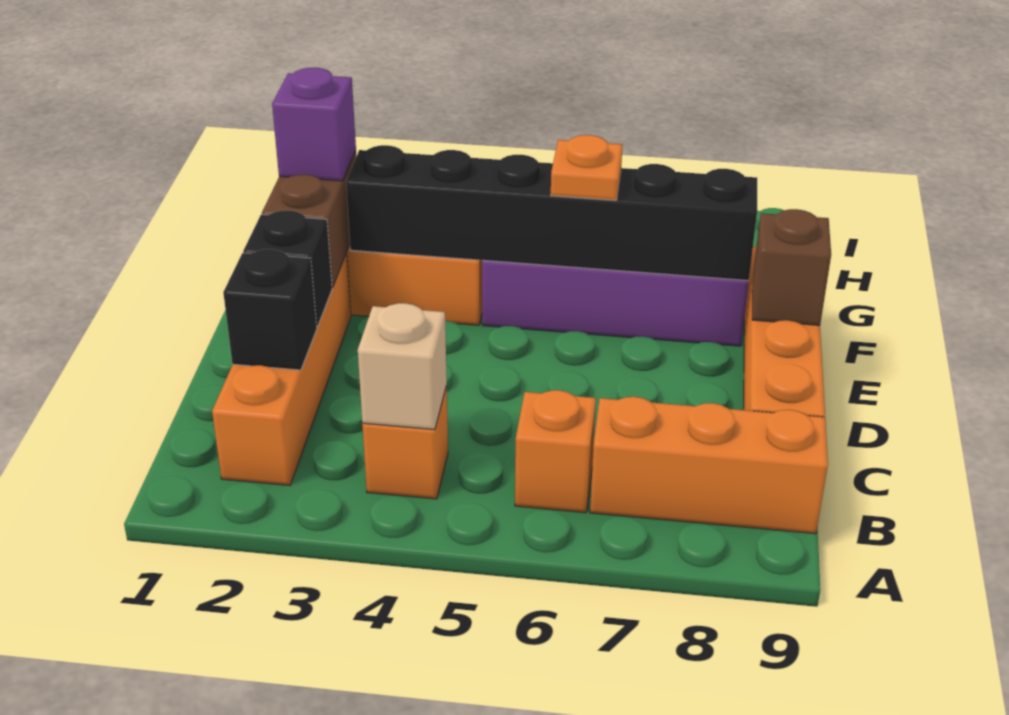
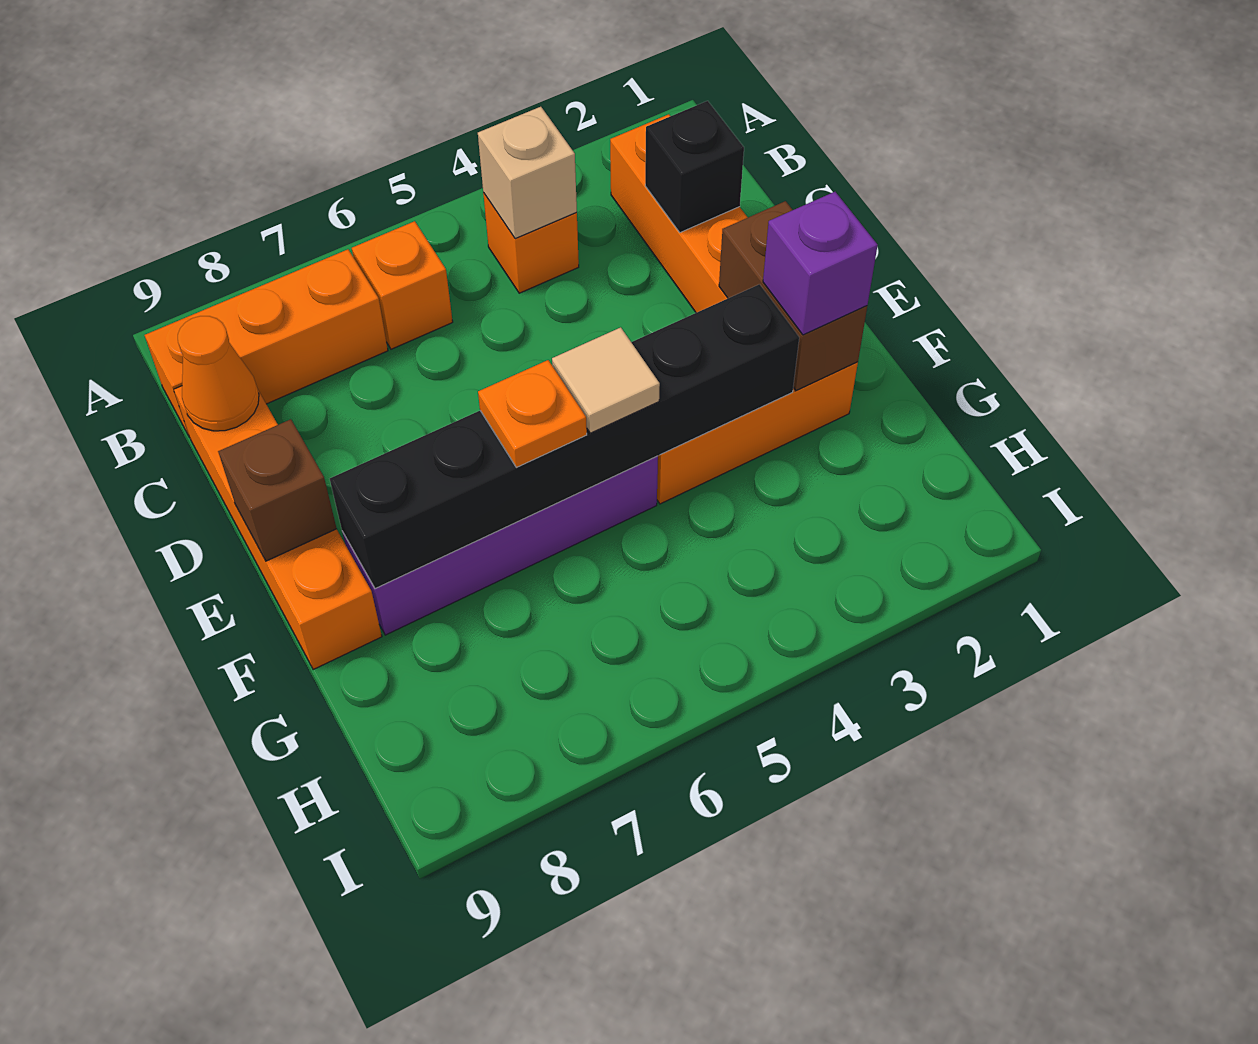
none -> orange 1x1 cone [178,316,259,431]
black 1x1 brick [243,211,332,327] -> none
none -> tan 1x1 tile [552,327,660,433]

